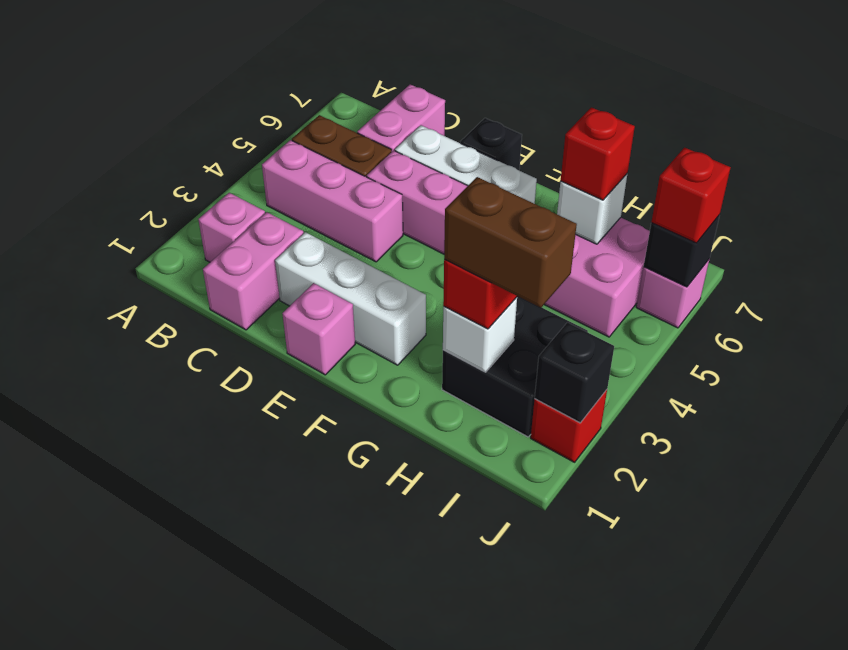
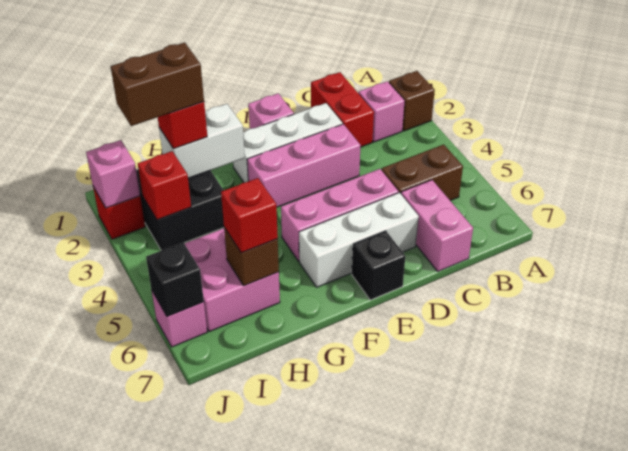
none -> brown 1x1 brick [389,71,435,131]
pink 1x3 brick [262,140,403,262] -> pink 1x3 brick moved to [247,124,361,207]
pink 1x2 brick [203,212,304,330] -> red 1x2 brick [311,72,374,147]
white 1x1 brick [443,297,517,372] -> white 1x2 brick [159,104,245,178]
white 1x1 brick [557,174,627,244] -> brown 1x1 brick [224,227,279,286]
black 1x1 brick [535,322,614,423] -> pink 1x1 brick [86,140,140,208]
red 1x1 brick [651,148,731,243] -> red 1x1 brick moved to [138,151,191,220]

